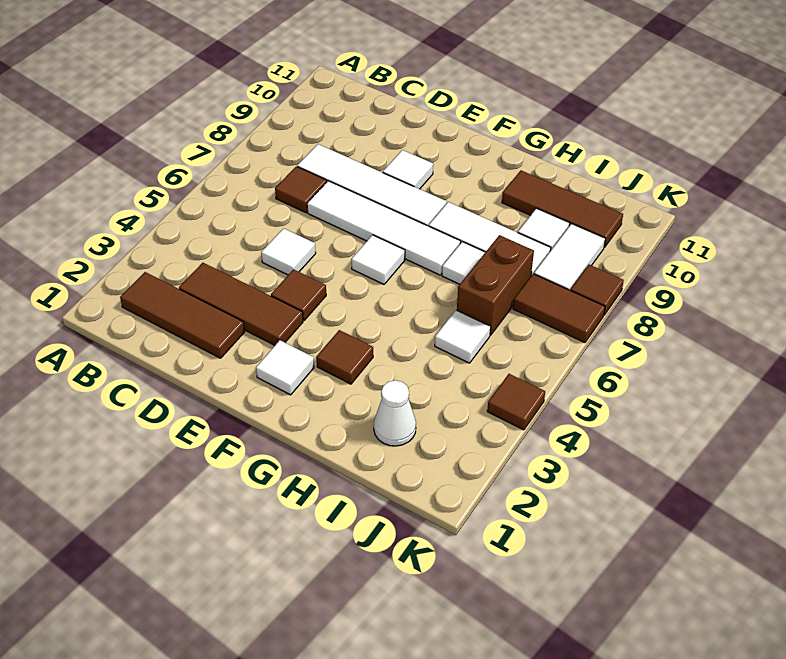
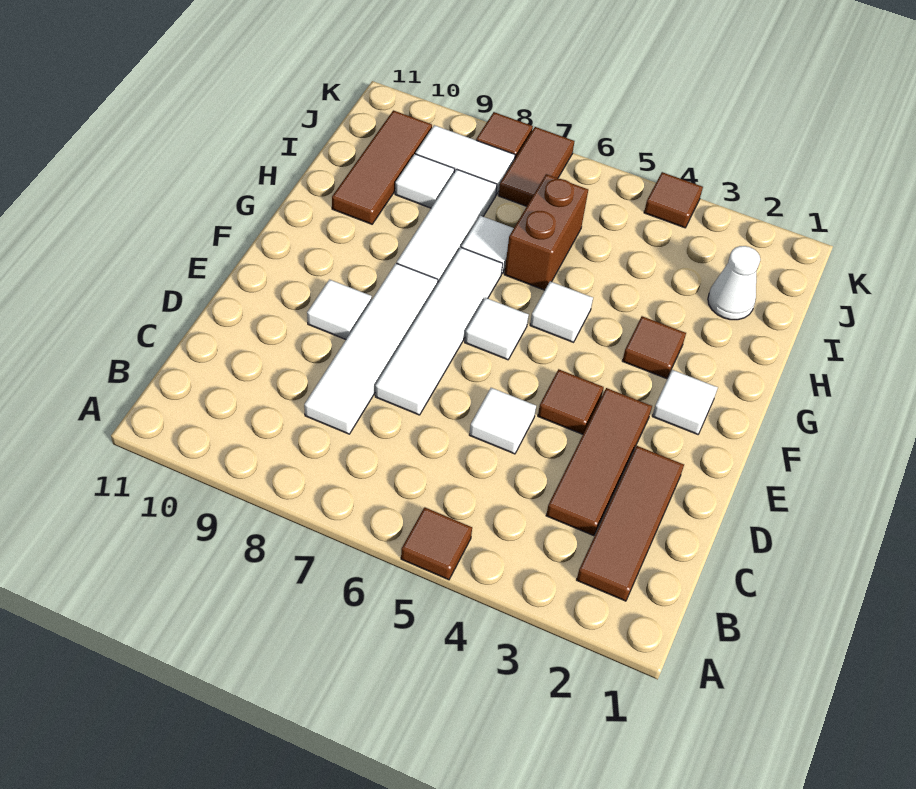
brown 1x1 tile [275,166,327,213] -> brown 1x1 tile moved to [401,507,472,580]
white 1x1 tile [435,310,491,363] -> white 1x1 tile moved to [530,281,593,342]
brown 1x2 brick [457,235,534,335] -> brown 1x2 brick turned to [504,174,588,290]

